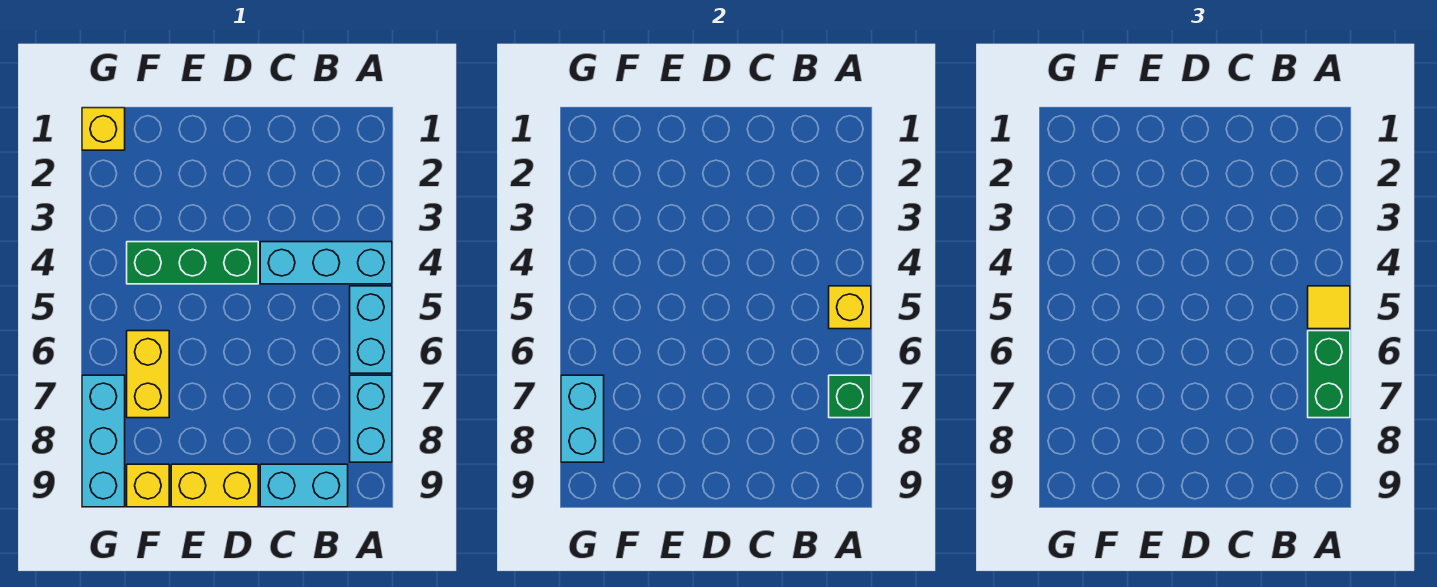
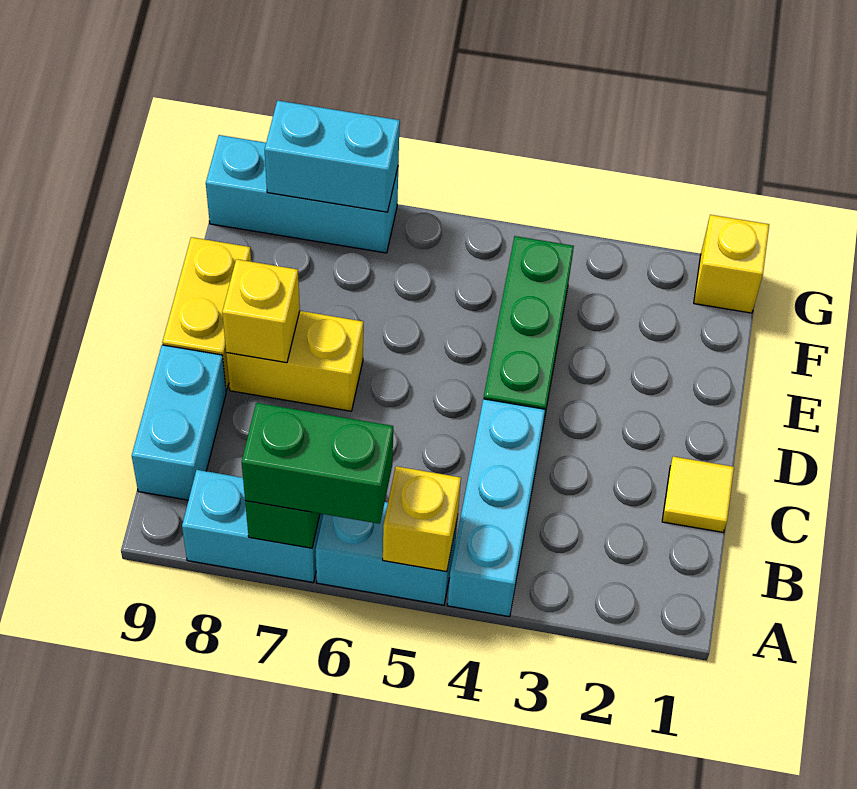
yellow 1x1 tile [1308,286,1350,329] -> yellow 1x1 tile moved to [662,456,734,532]
yellow 1x2 brick [127,331,169,418] -> yellow 1x2 brick moved to [226,311,363,411]
yellow 1x1 brick [127,464,169,507] -> yellow 1x1 brick moved to [222,259,300,363]

